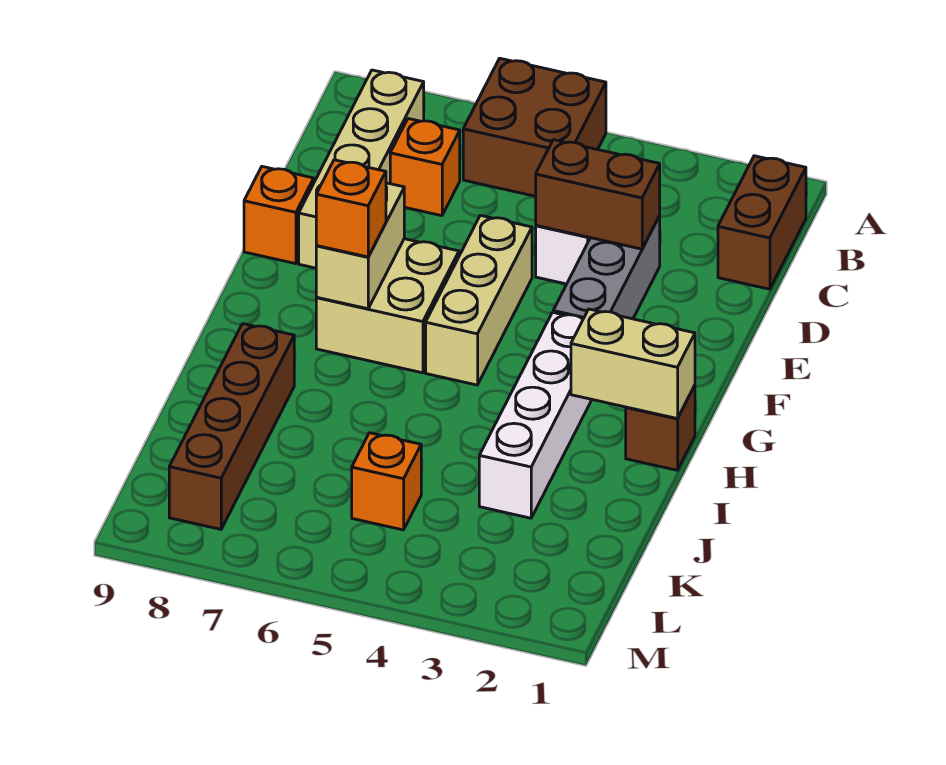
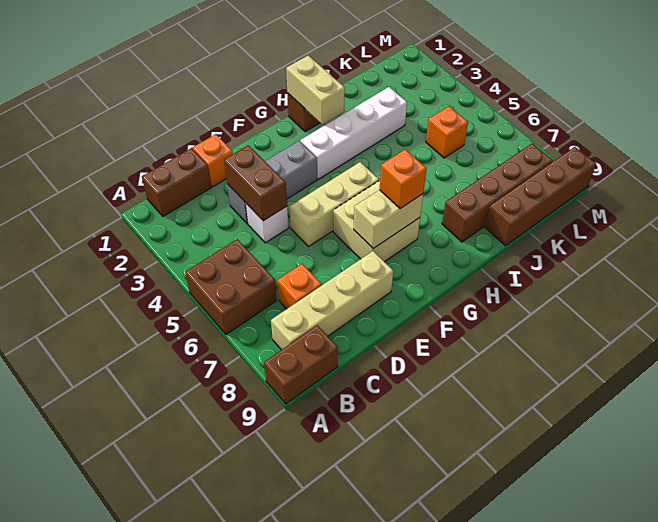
none -> brown 1x2 brick [264,325,338,404]
orange 1x1 brick [244,167,314,264] -> orange 1x1 brick moved to [193,134,233,187]
none -> brown 1x4 brick [485,147,596,246]

